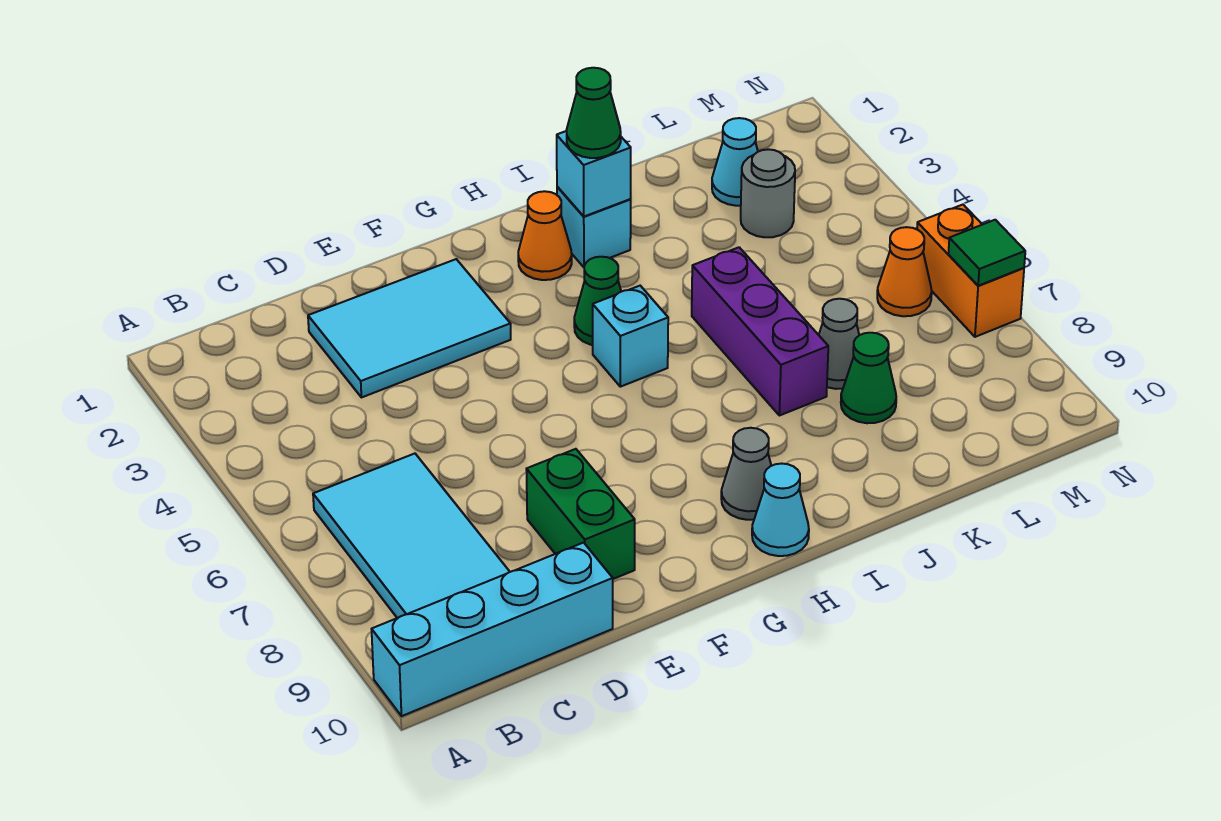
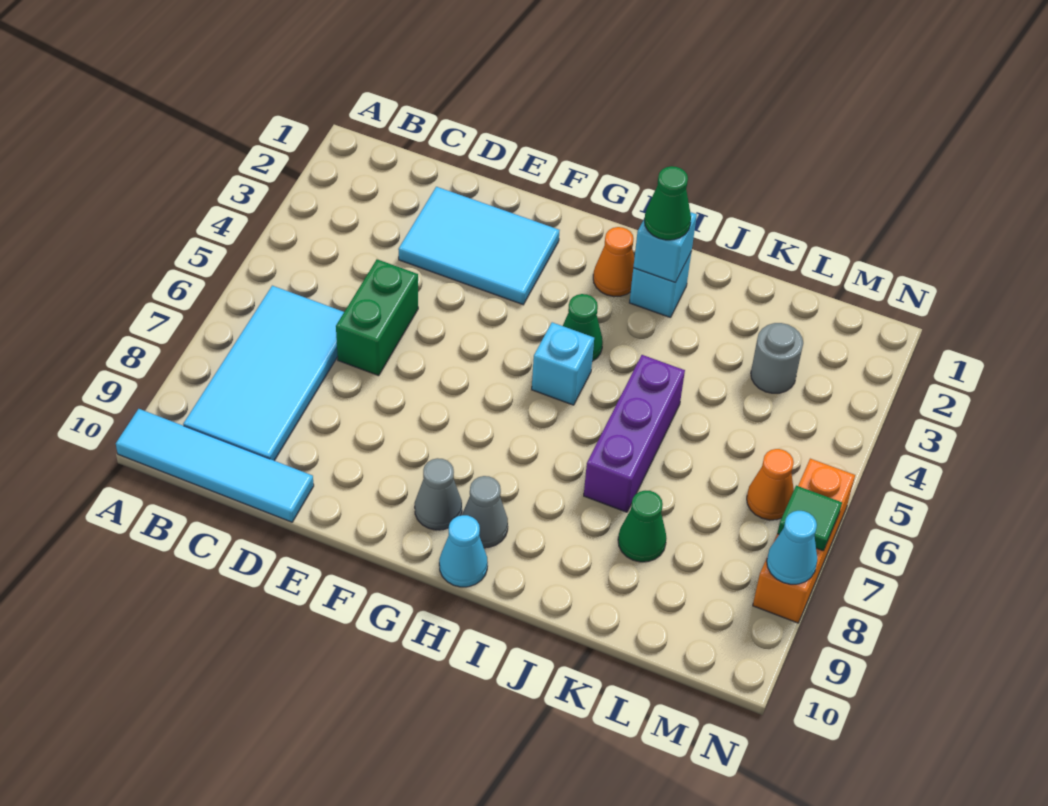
cyan 1x4 brick [372,543,613,716] -> cyan 1x4 tile [116,409,314,522]
green 1x2 brick [526,449,635,579] -> green 1x2 brick moved to [336,259,418,376]
grey 1x1 cone [819,299,859,389] -> grey 1x1 cone moved to [415,458,462,530]
cyan 1x1 cone [712,118,758,206] -> cyan 1x1 cone moved to [767,511,817,584]
orange 1x2 brick [917,205,1024,337] -> orange 1x3 brick [753,459,855,623]

